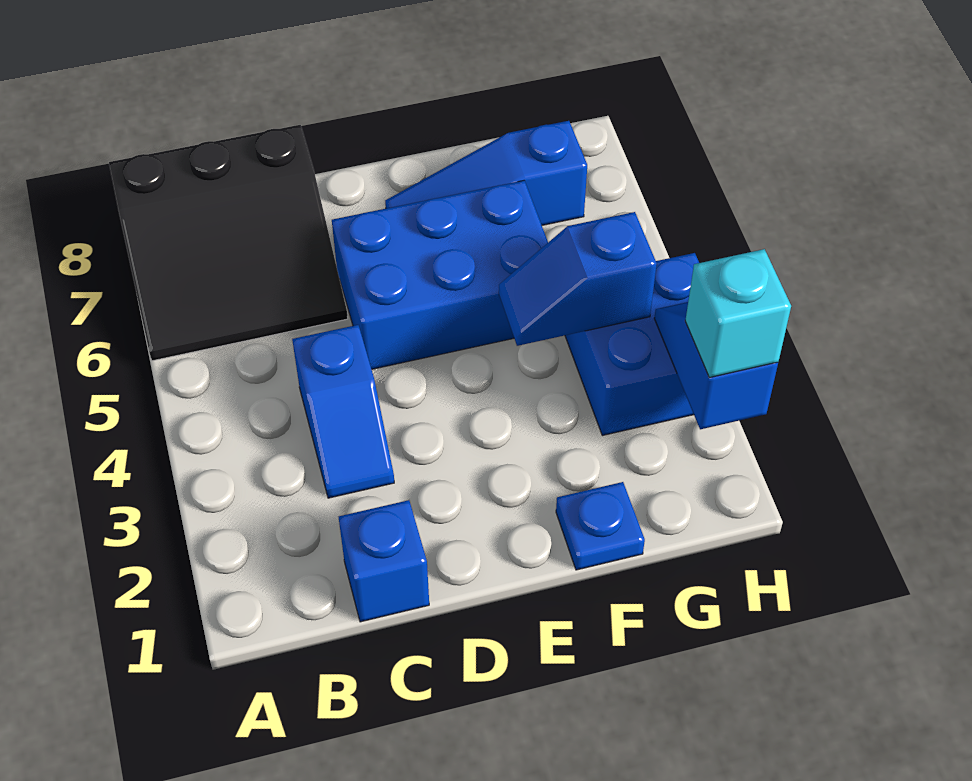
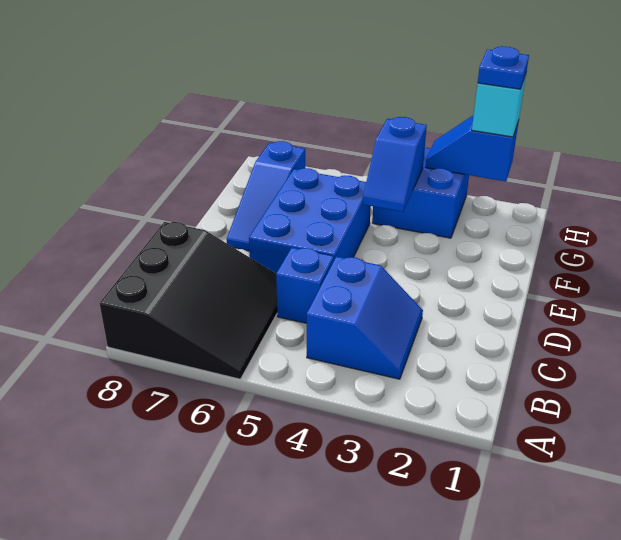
blue 1x1 brick [339,500,429,622] -> blue 1x1 brick moved to [276,248,334,323]
blue 1x2 slope [292,325,394,498] -> blue 2x2 slope [307,256,423,379]
blue 1x1 plate [556,482,645,570] -> blue 1x1 plate moved to [478,46,529,89]

